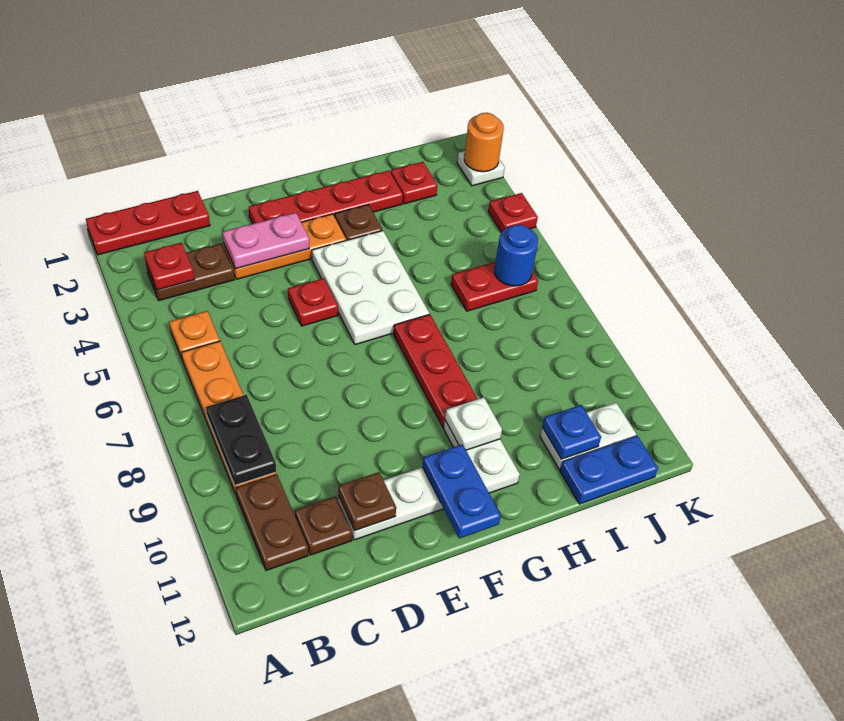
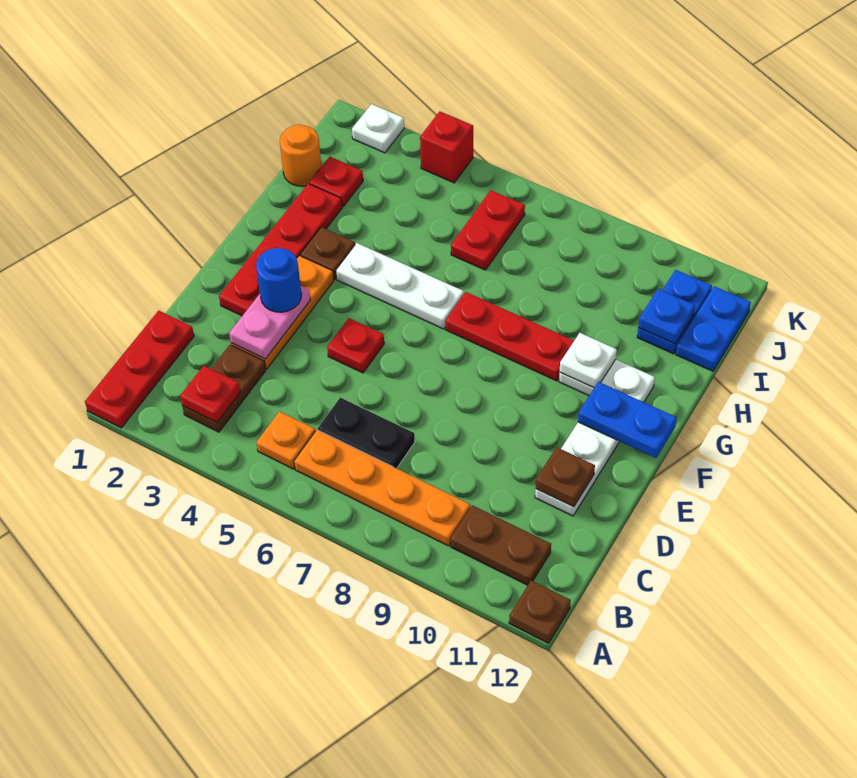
black 1x2 plate [206,395,276,485] -> black 1x2 plate moved to [318,398,415,468]
brown 1x1 plate [295,496,352,555] -> brown 1x1 plate moved to [509,581,571,643]
white 2x3 plate [312,231,429,345] -> white 1x3 plate [336,243,464,329]
white 1x2 plate [540,403,636,469] -> blue 1x2 plate [637,270,712,354]
blue 1x1 round brick [495,225,538,286] -> blue 1x1 round brick moved to [256,248,302,312]
orange 1x1 round brick [464,113,504,172] -> orange 1x1 round brick moved to [280,125,321,186]
red 1x1 plate [488,193,538,232] -> red 1x1 brick [420,111,473,183]

